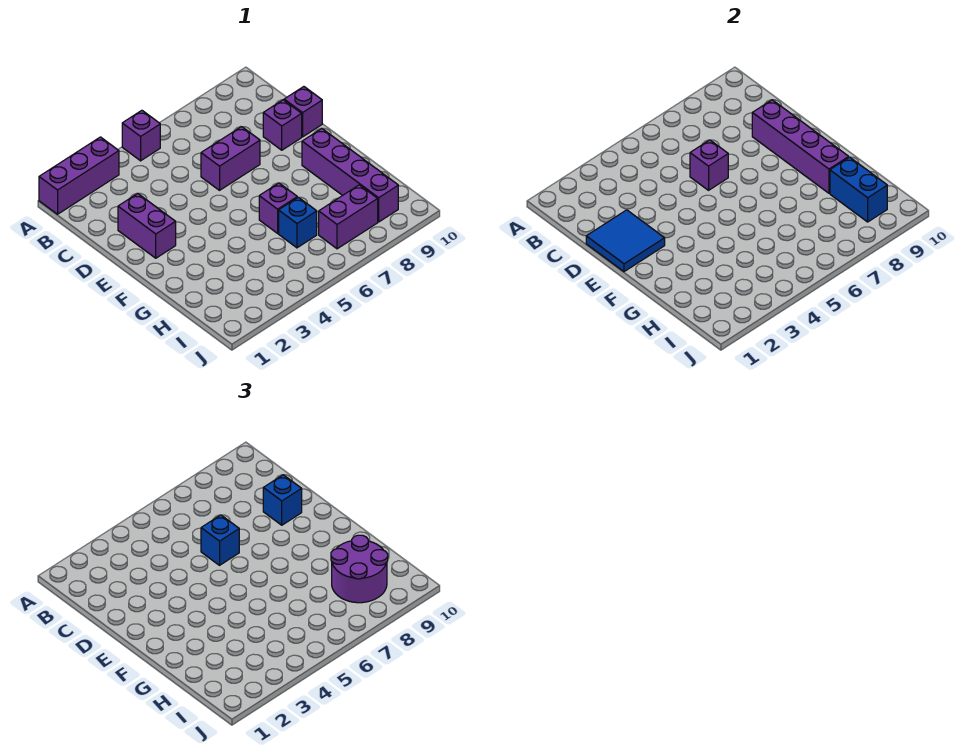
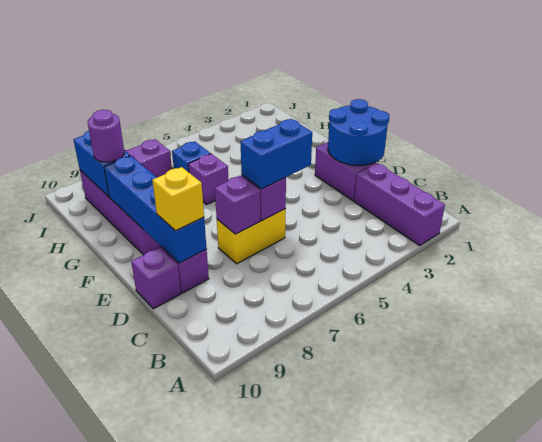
purple 1x3 brick [39,137,119,214] -> purple 1x3 brick turned to [354,163,445,245]
purple 1x1 brick [122,110,160,161] -> purple 1x1 brick moved to [215,176,260,234]
blue 2x2 tile [586,210,665,272] -> blue 2x2 round brick [328,99,389,165]
purple 1x2 brick [201,127,260,190] -> yellow 1x2 brick [217,209,286,264]
blue 1x1 brick [201,515,239,565] -> blue 1x2 brick [241,119,312,189]
purple 1x4 brick [752,100,849,193] -> blue 1x4 brick [104,156,207,263]
blue 1x1 brick [263,475,302,525] -> yellow 1x1 brick [152,167,204,231]
purple 2x2 round brick [331,535,388,603] -> purple 1x1 round brick [88,110,124,162]

